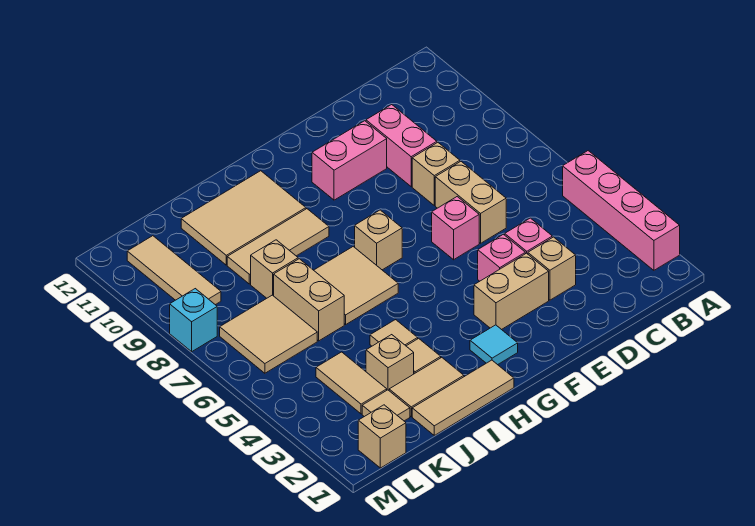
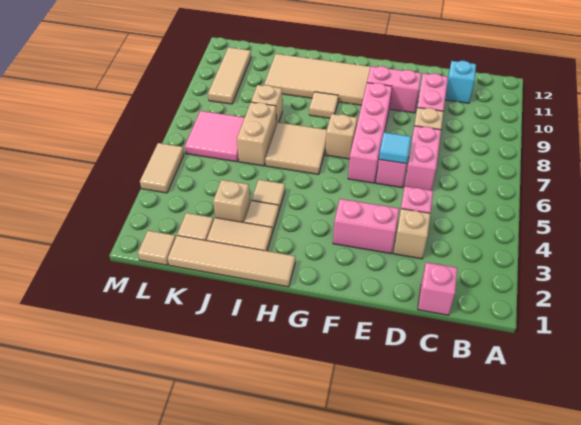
pink 1x4 brick [563,151,680,270] -> pink 1x4 brick moved to [348,83,392,183]
tan 1x2 brick [435,162,506,243] -> pink 1x2 brick [405,126,441,190]
tan 1x2 brick [474,253,549,330] -> pink 1x2 brick [333,199,399,254]
pink 1x1 brick [478,234,525,281] -> pink 1x1 brick moved to [418,262,457,315]
cyan 1x1 tile [470,325,518,365] -> cyan 1x1 tile moved to [379,132,411,164]
tan 1x3 tile [412,360,514,435] -> tan 1x4 tile [168,236,295,287]
tan 1x3 tile [227,209,329,284] -> tan 1x1 tile [309,92,338,118]
tan 2x3 tile [181,171,306,265] -> tan 2x4 tile [264,54,370,105]
tan 1x2 tile [316,352,387,414] -> tan 1x2 tile moved to [140,143,184,193]
tan 2x2 tile [220,295,317,373] -> pink 2x2 tile [185,111,245,162]
tan 1x1 brick [358,405,406,468] -> tan 1x1 tile [138,231,176,265]
cyan 1x1 brick [170,289,217,352] -> cyan 1x1 brick moved to [445,61,476,103]

